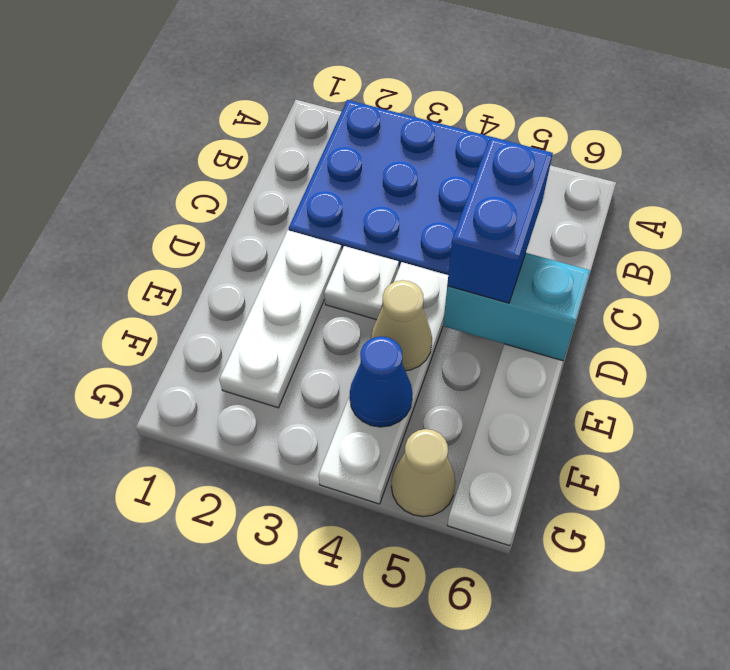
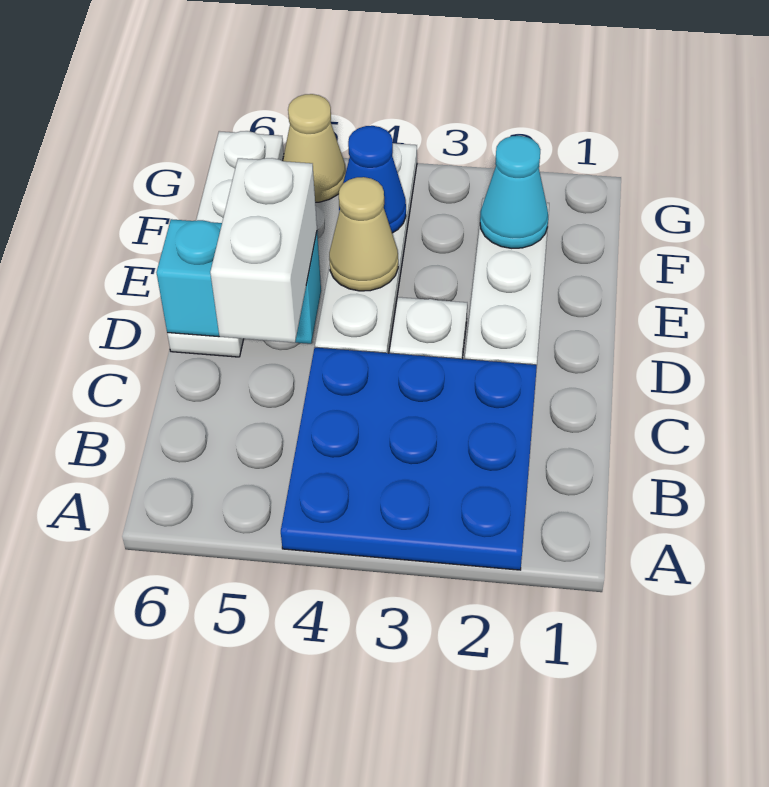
blue 1x2 brick [447,137,553,303] -> white 1x2 brick [210,158,317,343]
none -> cyan 1x1 cone [480,136,548,248]

